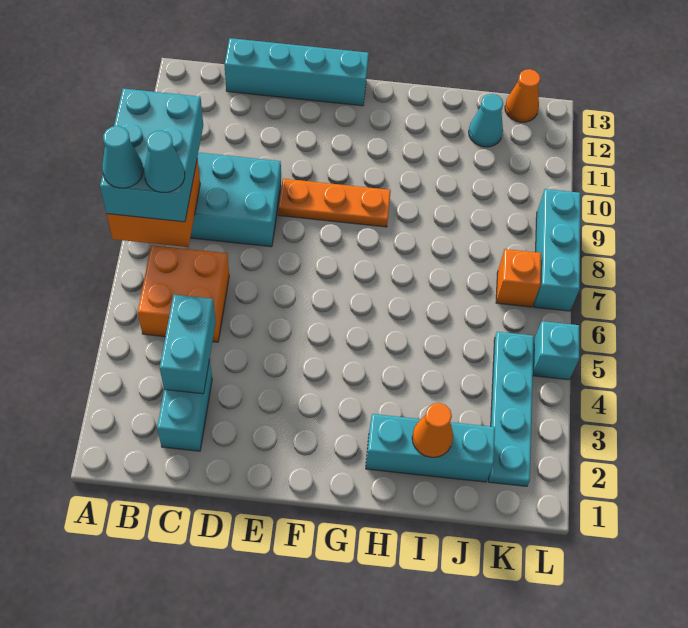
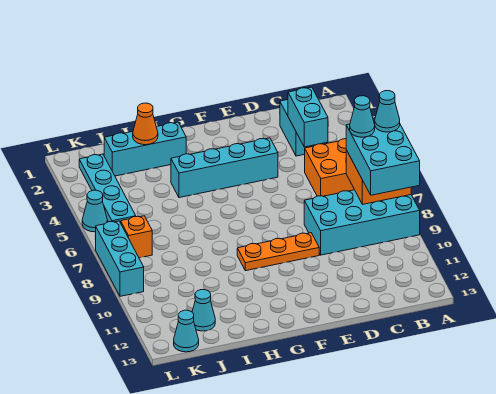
cyan 1x4 brick [224,38,369,106] -> cyan 1x4 brick moved to [171,138,278,198]
orange 1x1 cone [505,69,540,122] -> cyan 1x1 cone [174,310,199,352]
cyan 1x1 brick [533,321,579,380] -> cyan 1x1 cone [82,190,107,232]

